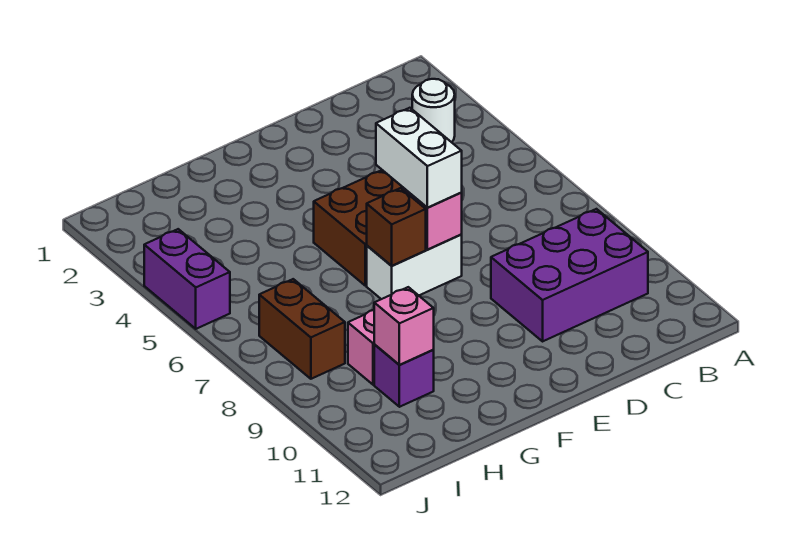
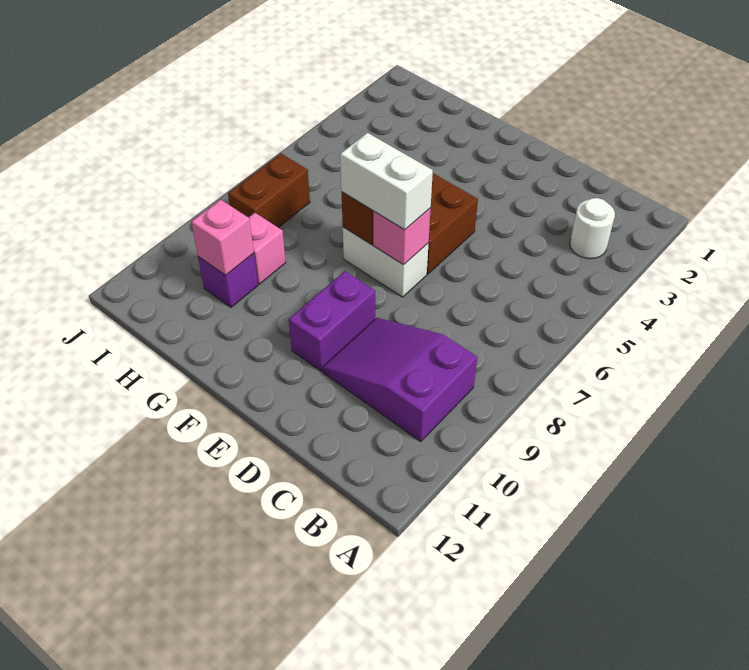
purple 2x3 brick [491,209,648,341] -> purple 2x3 slope [323,318,477,442]
white 1x2 brick [376,108,462,208] -> white 1x2 brick turned to [340,133,433,230]
purple 1x2 brick [144,229,230,329] -> purple 1x2 brick moved to [289,271,375,371]

